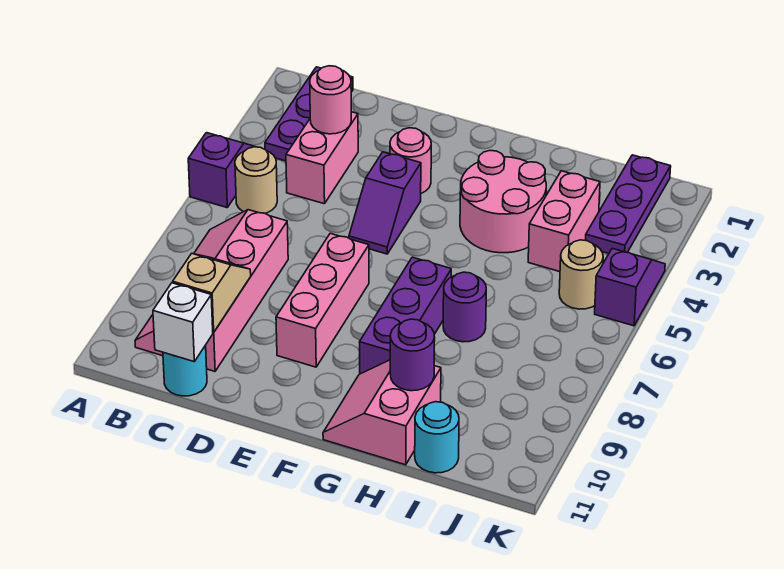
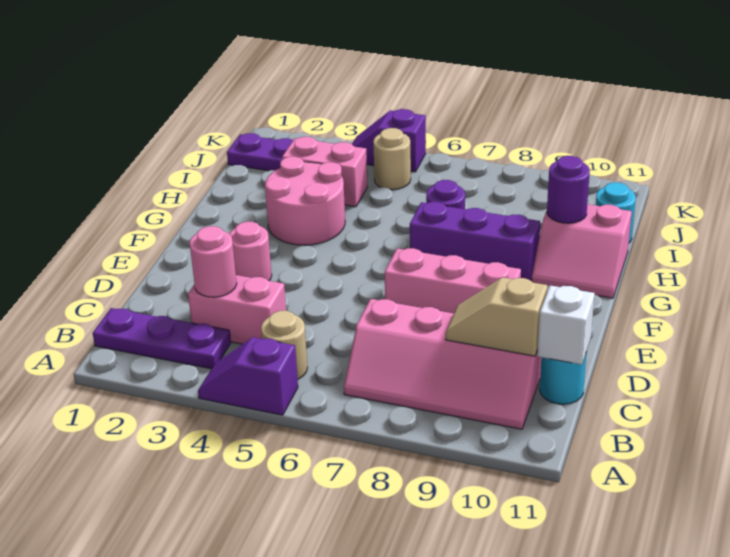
purple 1x2 slope [349,152,421,254] -> none

